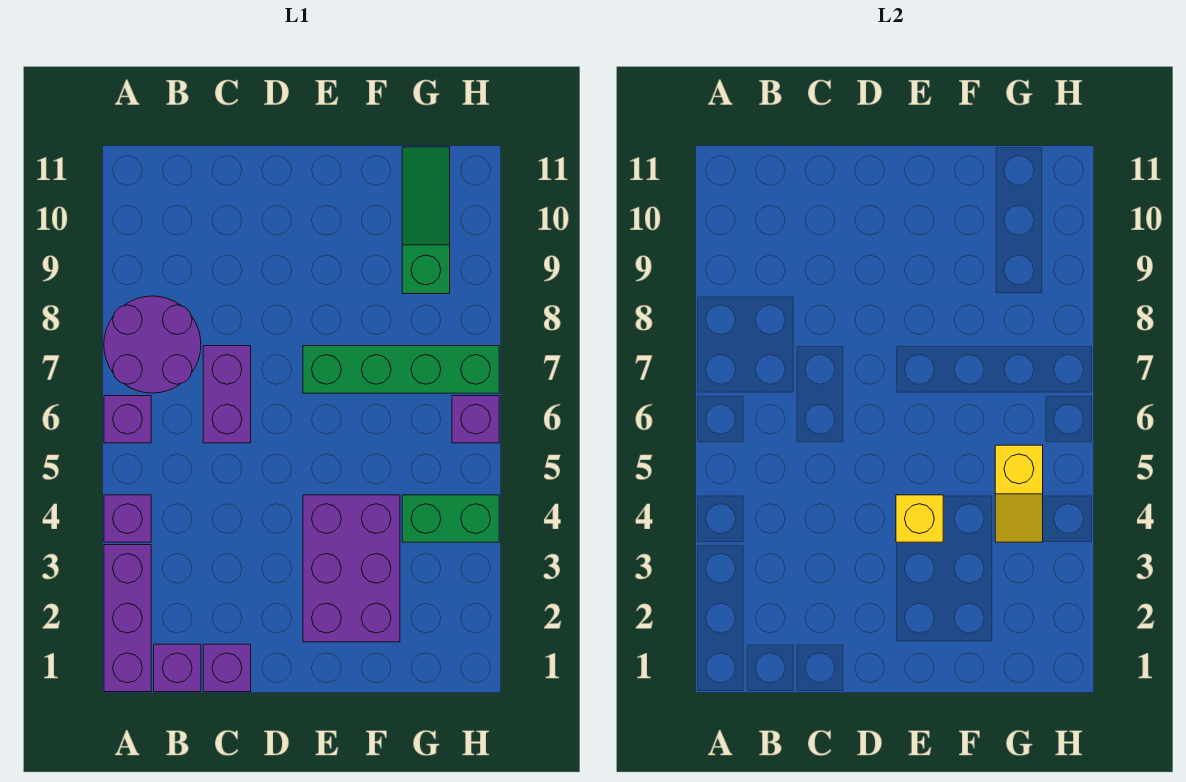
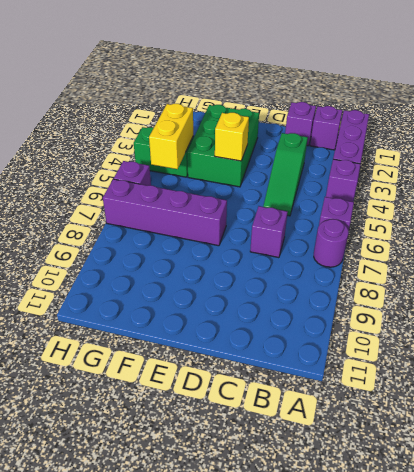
purple 2x2 round brick [104,296,201,393] -> purple 1x1 round brick [314,219,349,267]
purple 1x2 brick [203,346,251,443] -> purple 1x1 brick [250,206,287,258]
purple 2x3 brick [303,495,400,642] -> green 2x3 brick [187,105,259,187]
green 1x4 brick [303,346,499,393] -> purple 1x4 brick [103,179,227,246]
yellow 1x2 slope [995,445,1043,542] -> yellow 1x2 brick [149,104,193,169]
green 1x3 slope [402,147,450,294] -> green 1x3 slope moved to [263,133,308,216]

